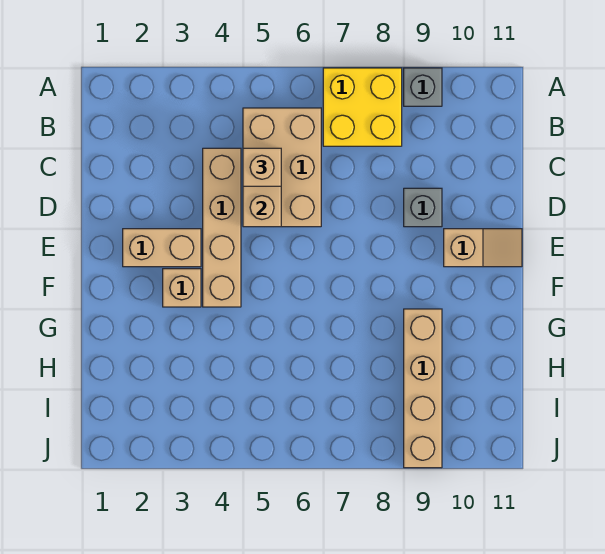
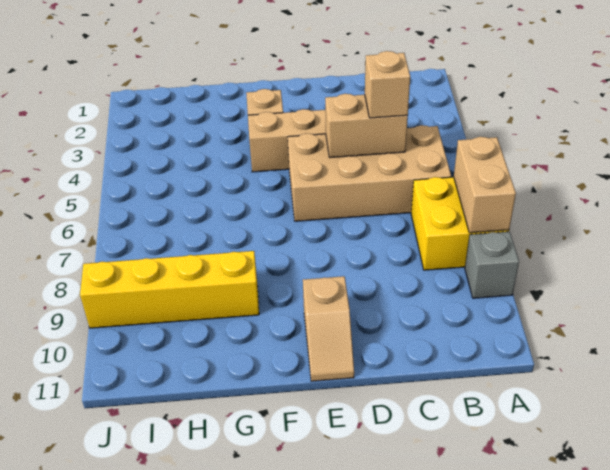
tan 2x3 brick [243,108,321,227] -> tan 2x4 brick [288,125,451,221]
grey 1x1 brick [404,188,442,227] -> none
tan 1x2 brick [123,229,201,267] -> tan 1x2 brick moved to [454,137,516,233]
tan 1x4 brick [404,309,442,468] -> yellow 1x4 brick [80,251,259,328]

